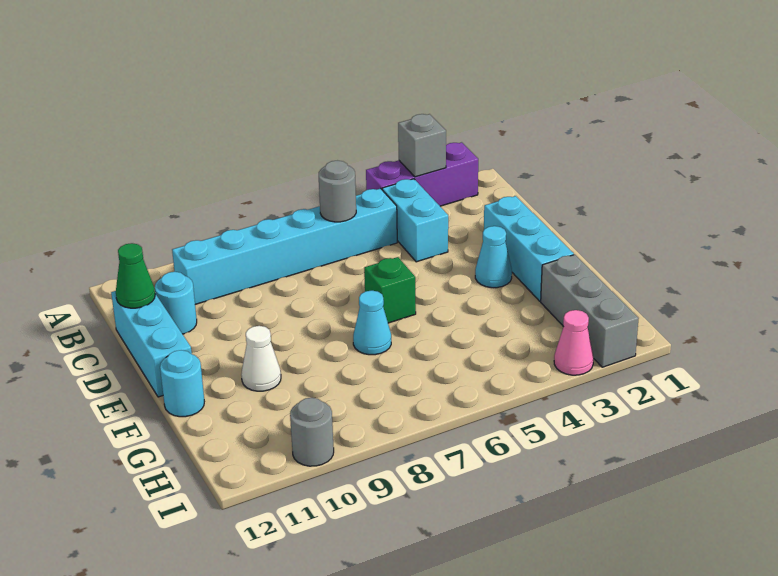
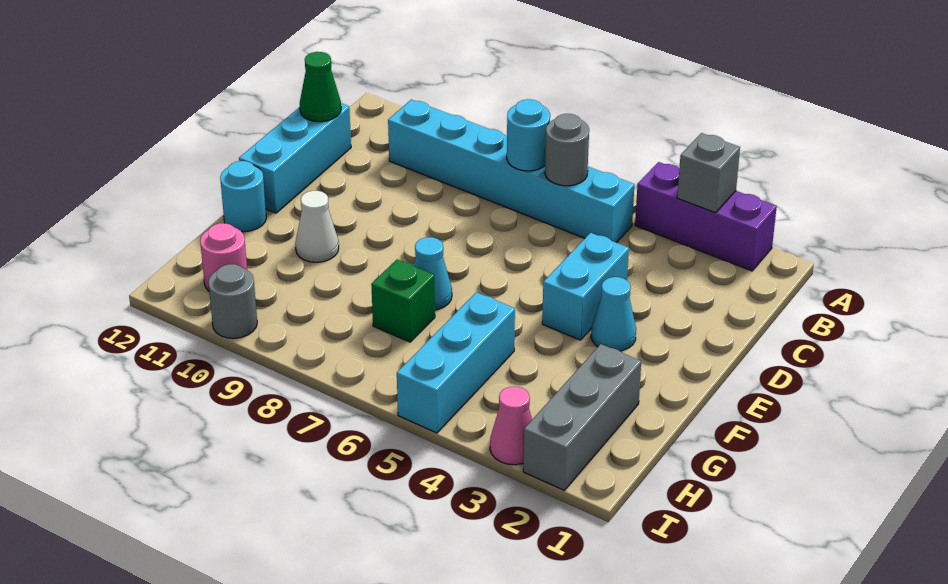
cyan 1x2 brick [382,179,448,262] -> cyan 1x2 brick moved to [542,233,629,340]
cyan 1x1 round brick [154,272,197,334] -> cyan 1x1 round brick moved to [507,99,550,171]
cyan 1x3 brick [484,196,574,301] -> cyan 1x3 brick moved to [397,292,515,433]
green 1x1 brick [364,257,416,323] -> green 1x1 brick moved to [371,259,435,342]
none -> pink 1x1 round brick [200,223,247,291]

